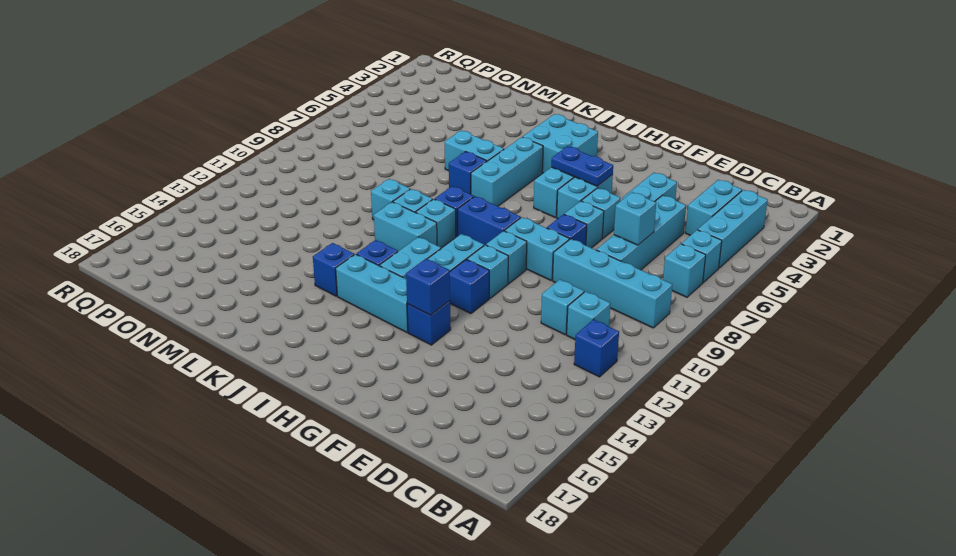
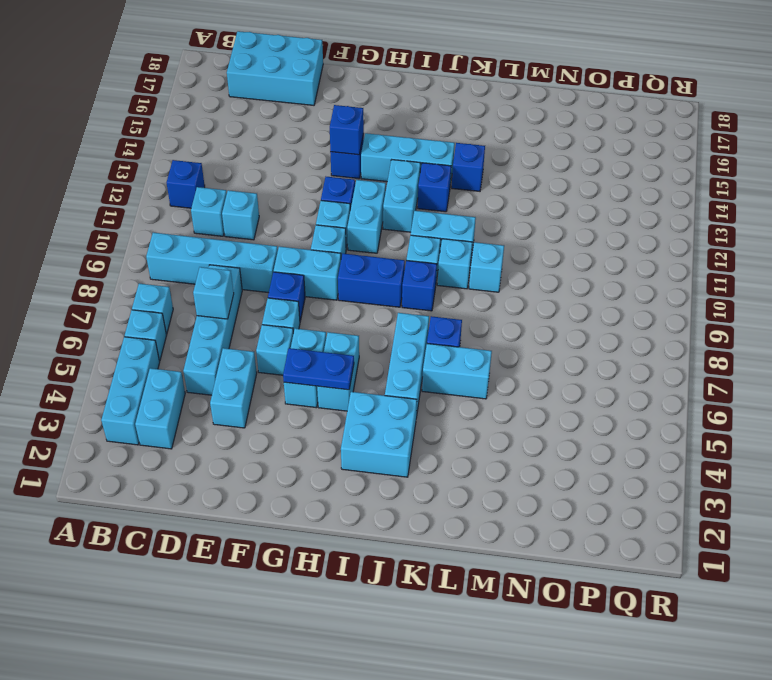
none -> cyan 2x3 brick [227,31,323,105]

